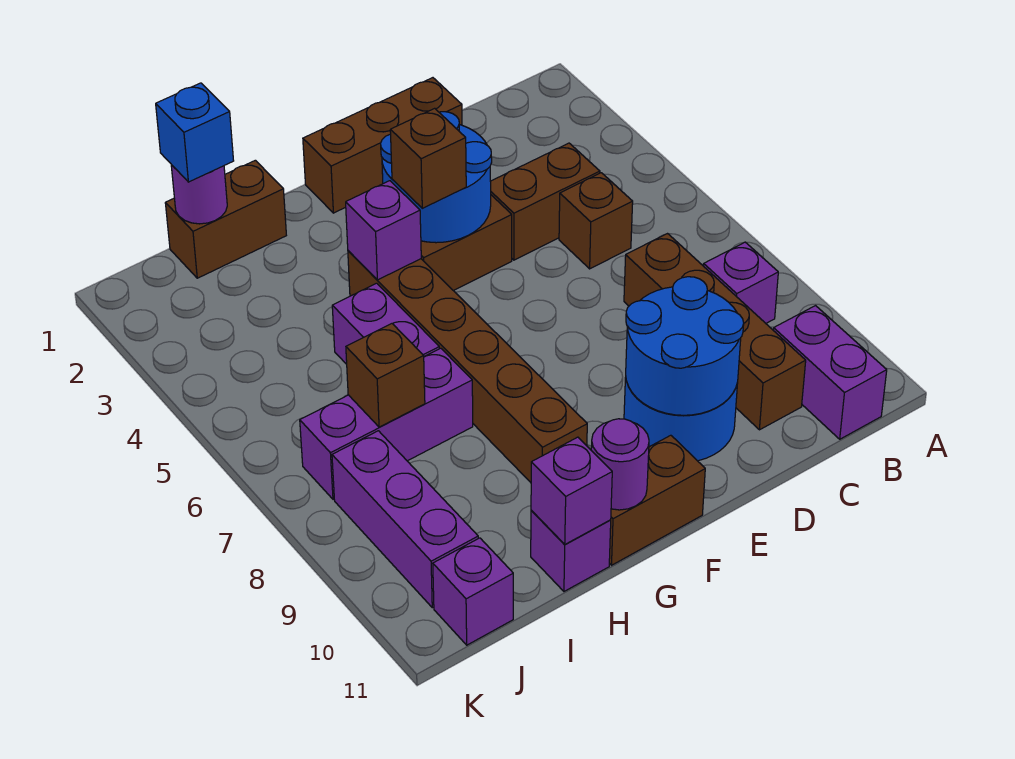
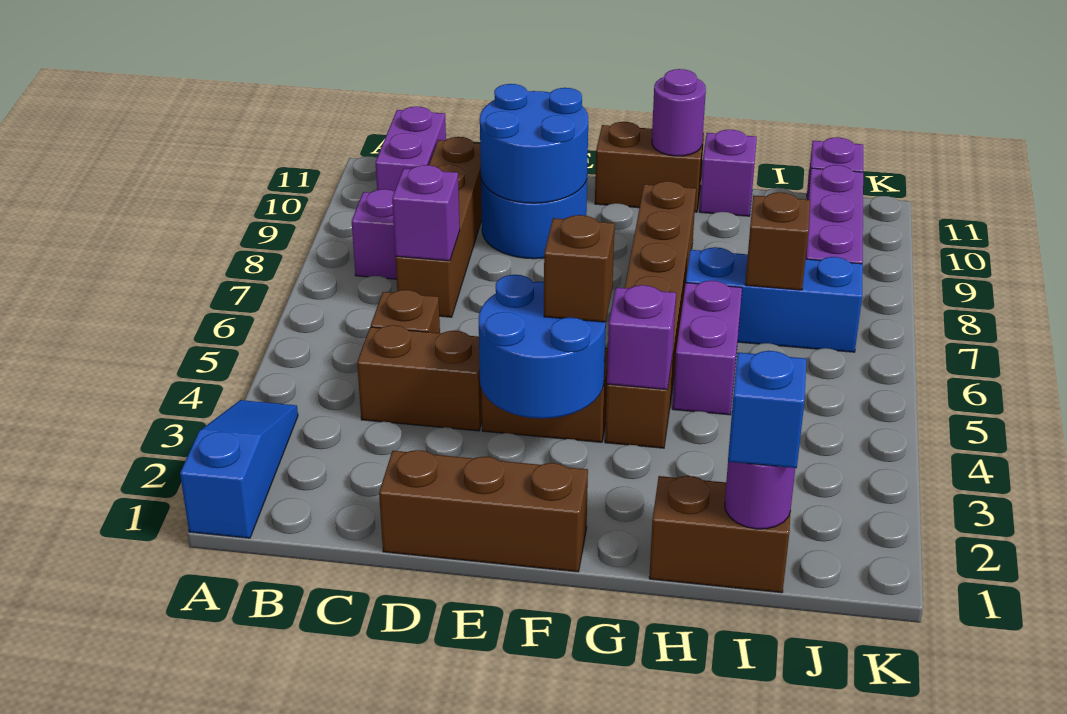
none -> blue 1x3 slope [180,400,298,538]
purple 1x3 brick [300,348,473,499] -> blue 1x3 brick [686,247,863,352]
purple 1x1 brick [531,437,612,544] -> purple 1x1 brick moved to [392,165,460,261]

